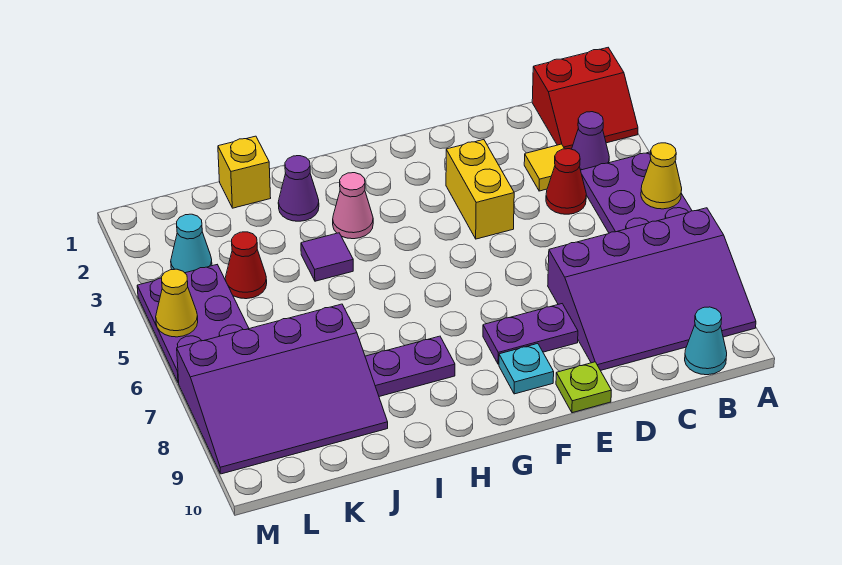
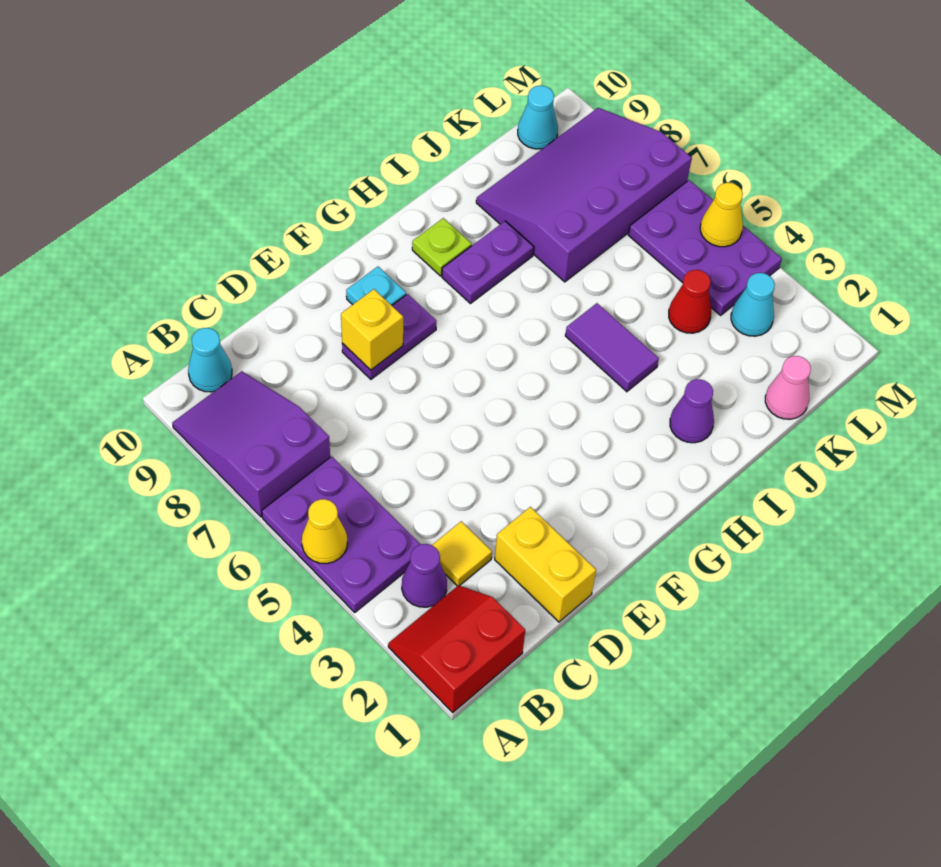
purple 3x4 slope [548,208,756,370] -> purple 2x3 slope [172,371,330,517]
red 1x1 cone [546,149,586,214] -> none
yellow 1x2 brick [446,140,514,239] -> yellow 1x2 brick moved to [495,507,596,622]
lime 1x1 plate [556,362,611,413] -> lime 1x1 plate moved to [412,218,472,276]
pink 1x1 cone [333,173,373,239] -> pink 1x1 cone moved to [765,356,811,419]
purple 1x1 tile [301,233,353,281] -> purple 1x2 tile [565,303,659,392]
yellow 1x1 brick [218,136,271,208] -> yellow 1x1 brick moved to [341,289,403,370]
none -> cyan 1x1 cone [518,86,558,149]

